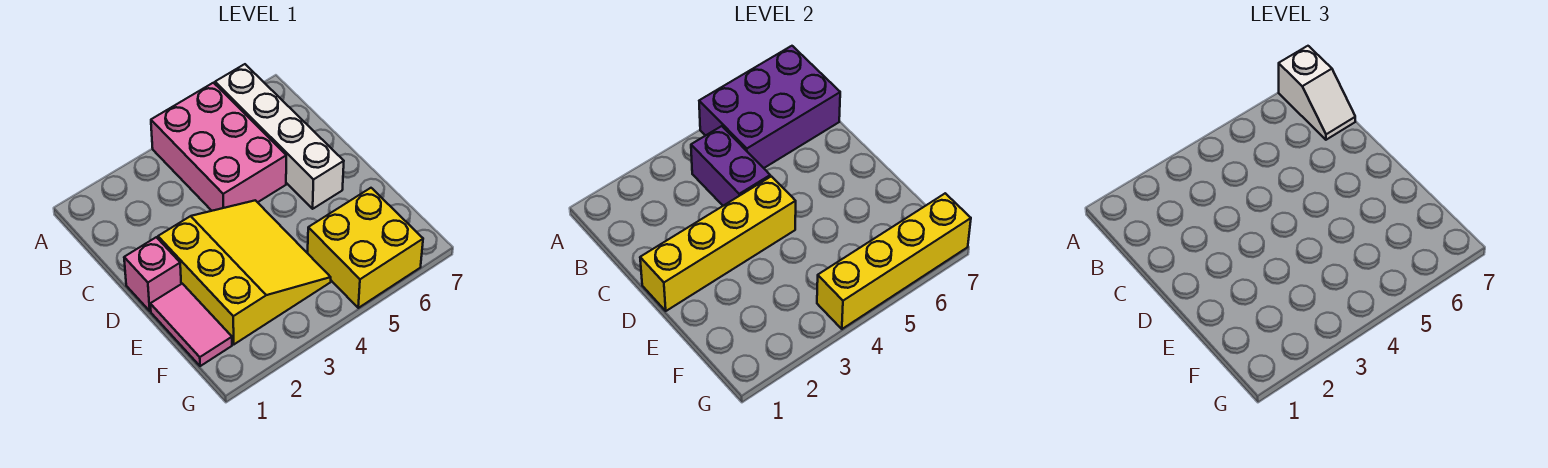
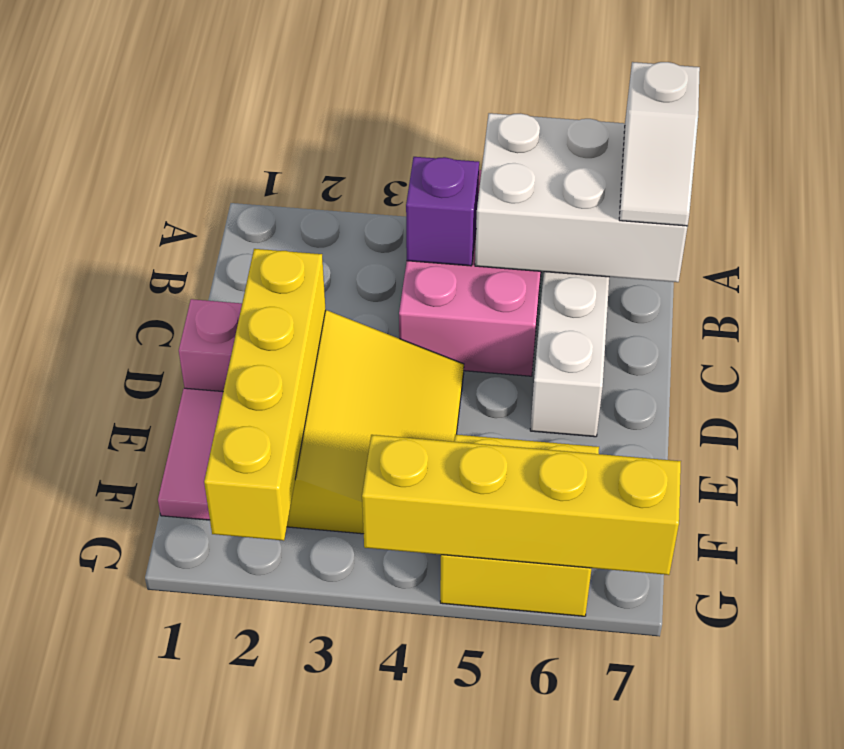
purple 2x3 brick [699,46,840,168] -> white 2x3 brick [475,113,687,282]
purple 1x2 brick [691,126,770,206] -> purple 1x1 brick [406,157,479,266]
yellow 1x4 brick [640,176,796,311] -> yellow 1x4 brick turned to [204,249,326,541]

